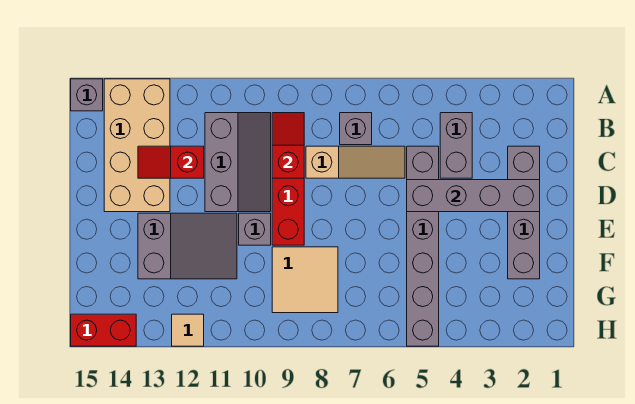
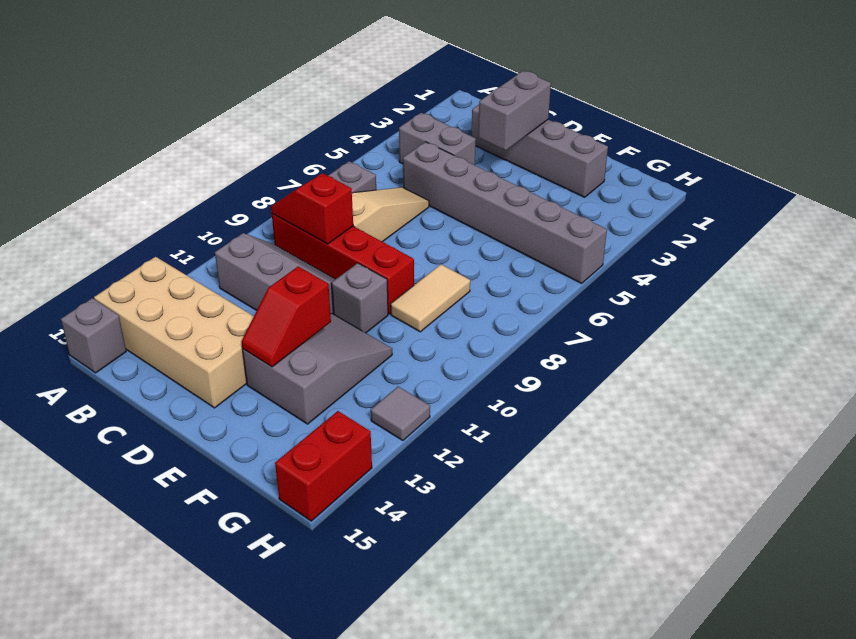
red 1x2 slope [138,146,204,178] -> red 1x2 slope moved to [242,266,331,367]
grey 1x4 brick [407,180,540,212] -> grey 1x2 brick [478,71,551,151]
tan 2x2 tile [272,247,338,313] -> tan 1x2 tile [391,264,470,332]
tan 1x1 tile [172,314,204,346] -> grey 1x1 tile [371,387,430,441]

